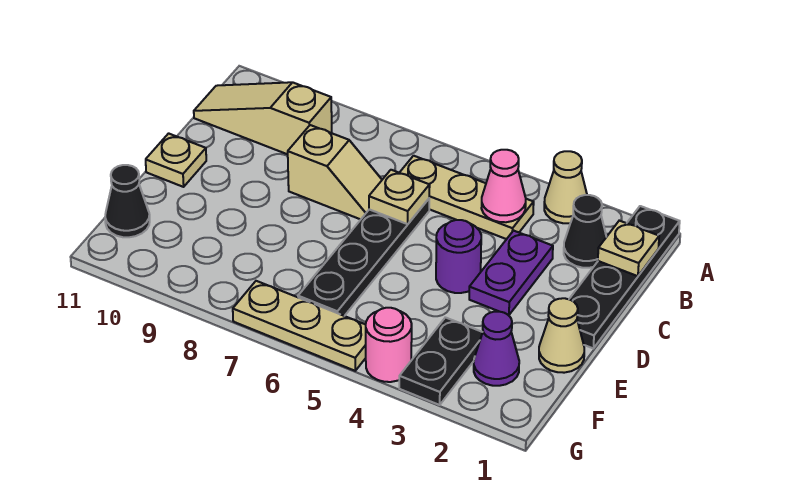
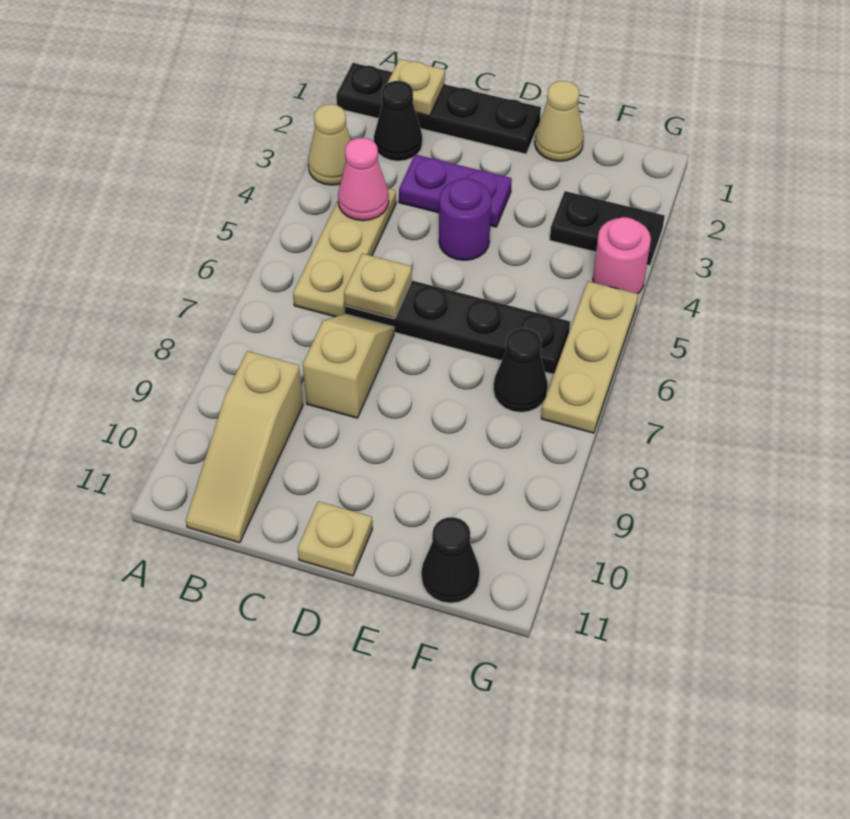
purple 1x1 cone [474,312,519,386] -> none
none -> black 1x1 cone [493,328,548,412]

